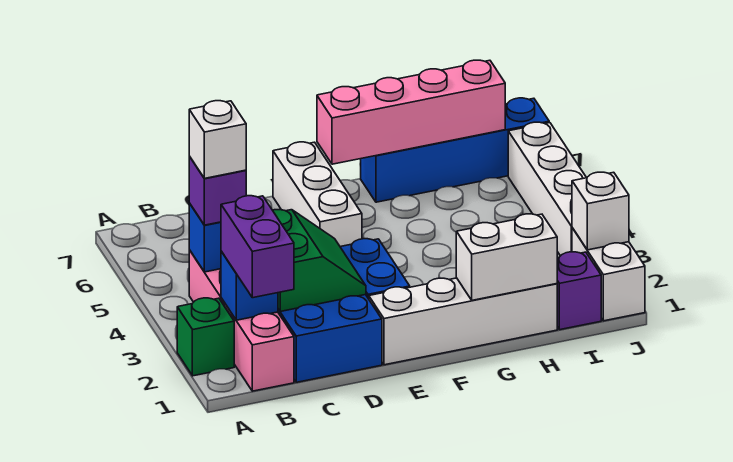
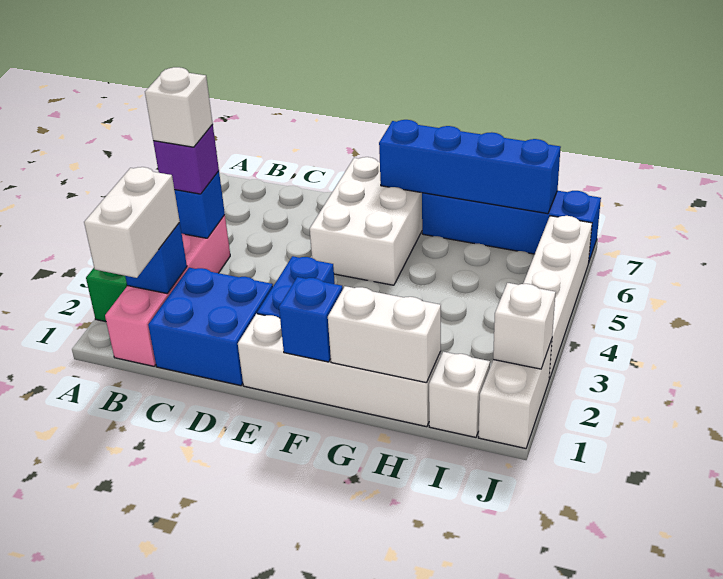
purple 1x2 brick [221,196,294,298] -> white 1x2 brick [84,167,180,278]
green 2x2 slope [273,210,366,311] -> none
white 1x3 brick [273,142,362,247] -> white 2x3 brick [310,157,422,285]
none -> blue 1x1 brick [279,277,343,362]
pink 1x4 brick [317,60,505,164] -> blue 1x4 brick [379,120,561,214]
purple 1x1 brick [557,252,601,330] -> white 1x1 brick [429,352,490,437]

